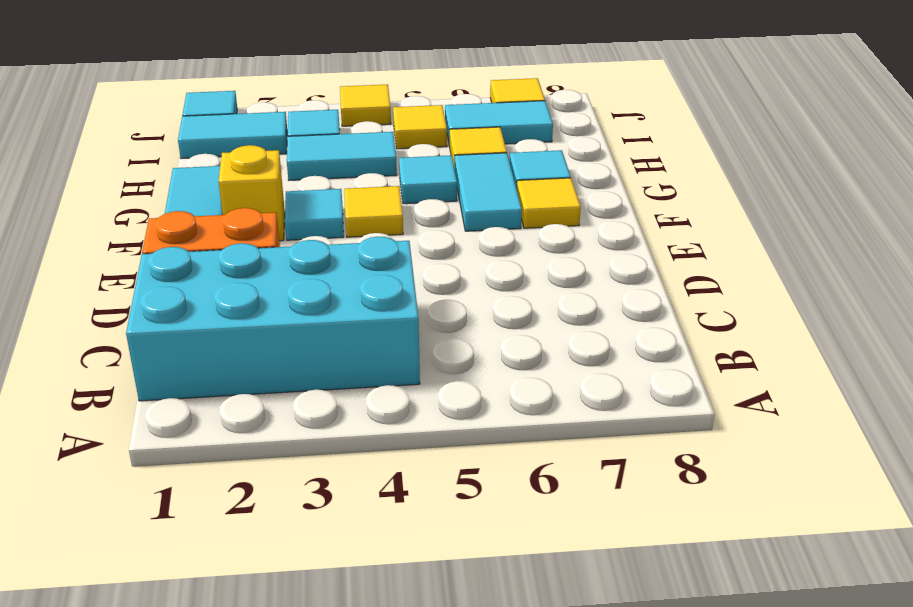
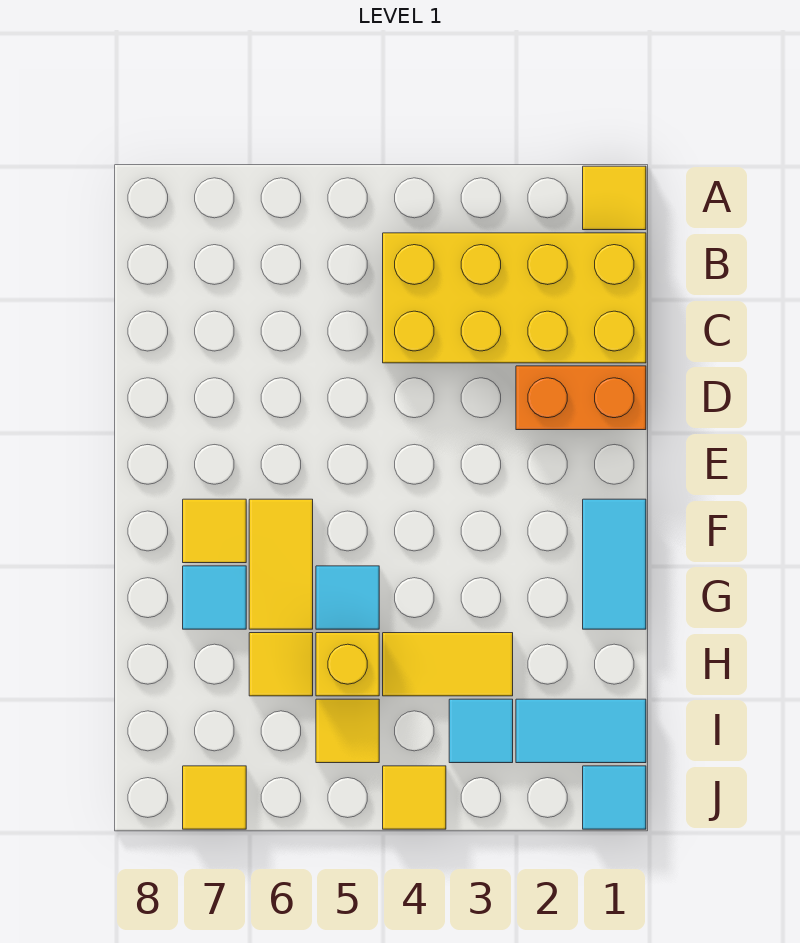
cyan 2x4 brick [126,237,420,401] -> yellow 2x4 brick [383,233,646,363]
yellow 1x1 brick [219,145,285,241] -> yellow 1x1 brick moved to [316,633,379,696]
cyan 1x1 tile [285,189,344,240] -> none
yellow 1x1 tile [344,186,403,237] -> yellow 1x1 tile moved to [583,166,646,230]
cyan 1x2 tile [455,153,522,231] -> yellow 1x2 tile [249,499,313,629]
cyan 1x2 tile [287,132,397,180] -> yellow 1x2 tile [383,633,513,696]
cyan 1x2 tile [445,101,553,146] -> none

